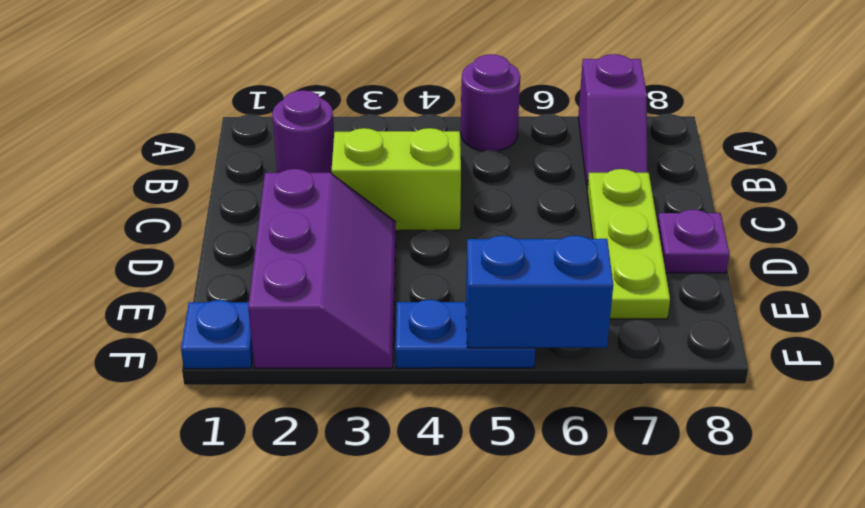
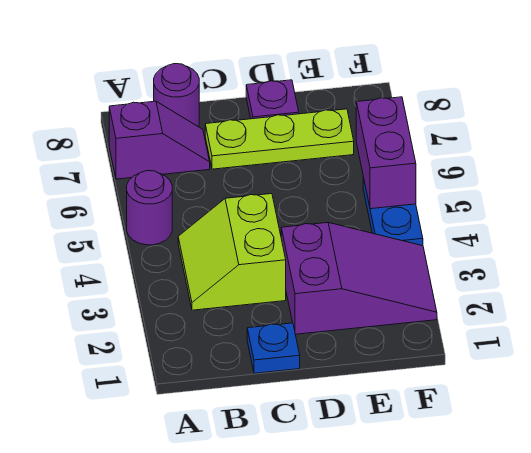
purple 1x1 round brick [272,90,334,174] -> purple 1x1 round brick moved to [154,64,199,126]
purple 2x3 slope [248,169,396,368] -> purple 2x3 slope turned to [281,223,437,334]
blue 1x1 plate [181,300,253,369] -> blue 1x1 plate moved to [247,323,300,373]
blue 1x2 brick [466,236,613,348] -> purple 1x2 brick [356,97,416,209]

